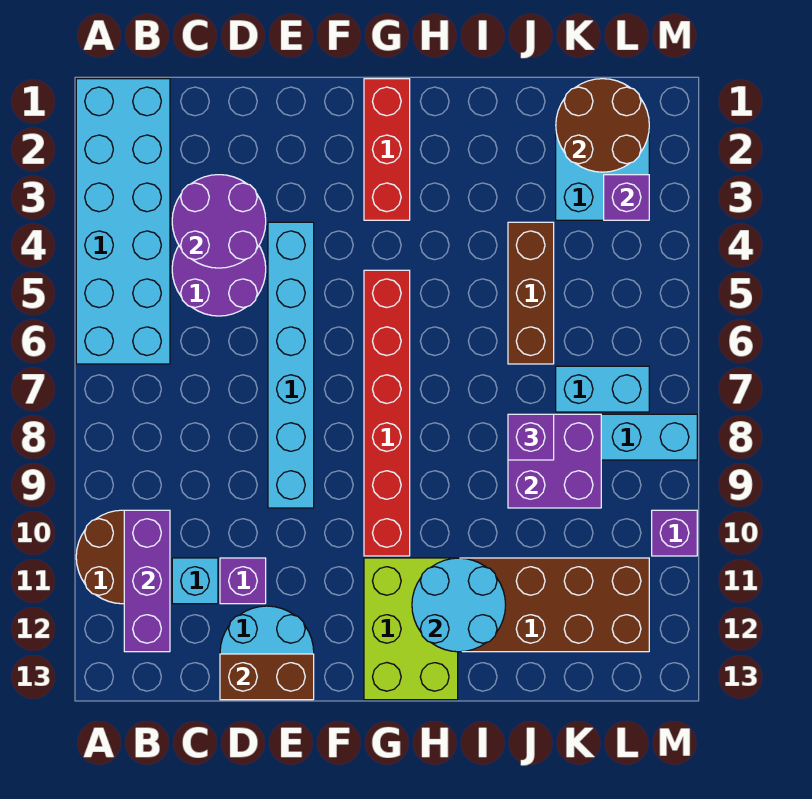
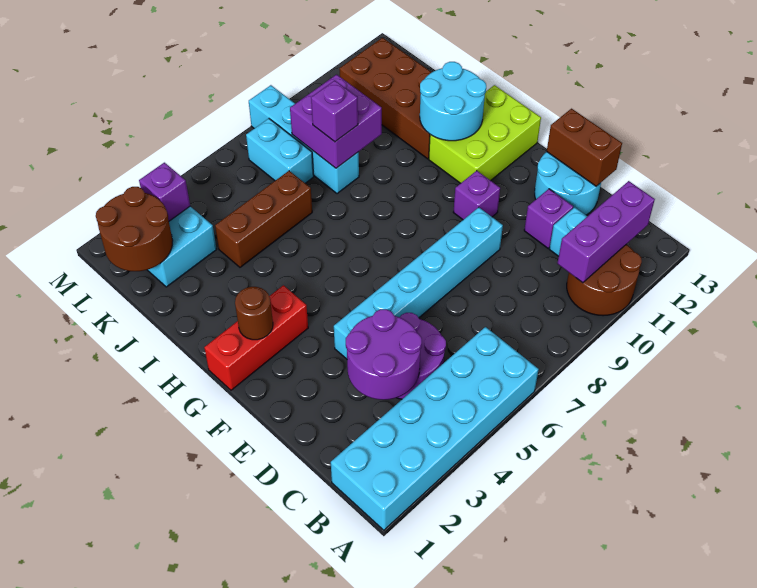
none -> brown 1x1 round brick [235,287,273,340]
red 1x6 brick [364,270,410,556] -> none
purple 1x1 brick [652,510,697,556] -> purple 1x1 brick moved to [453,171,500,220]

